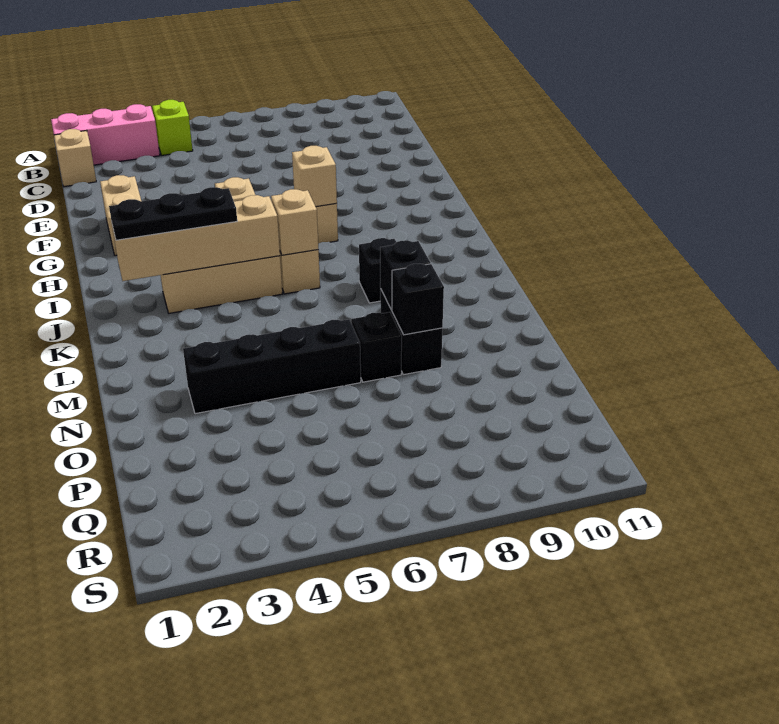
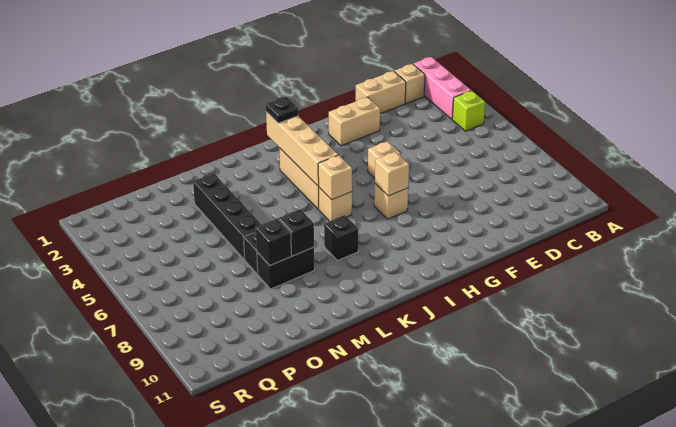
none -> tan 1x2 brick [356,71,406,114]
black 1x3 plate [109,187,237,240] -> black 1x1 plate [266,96,298,123]

